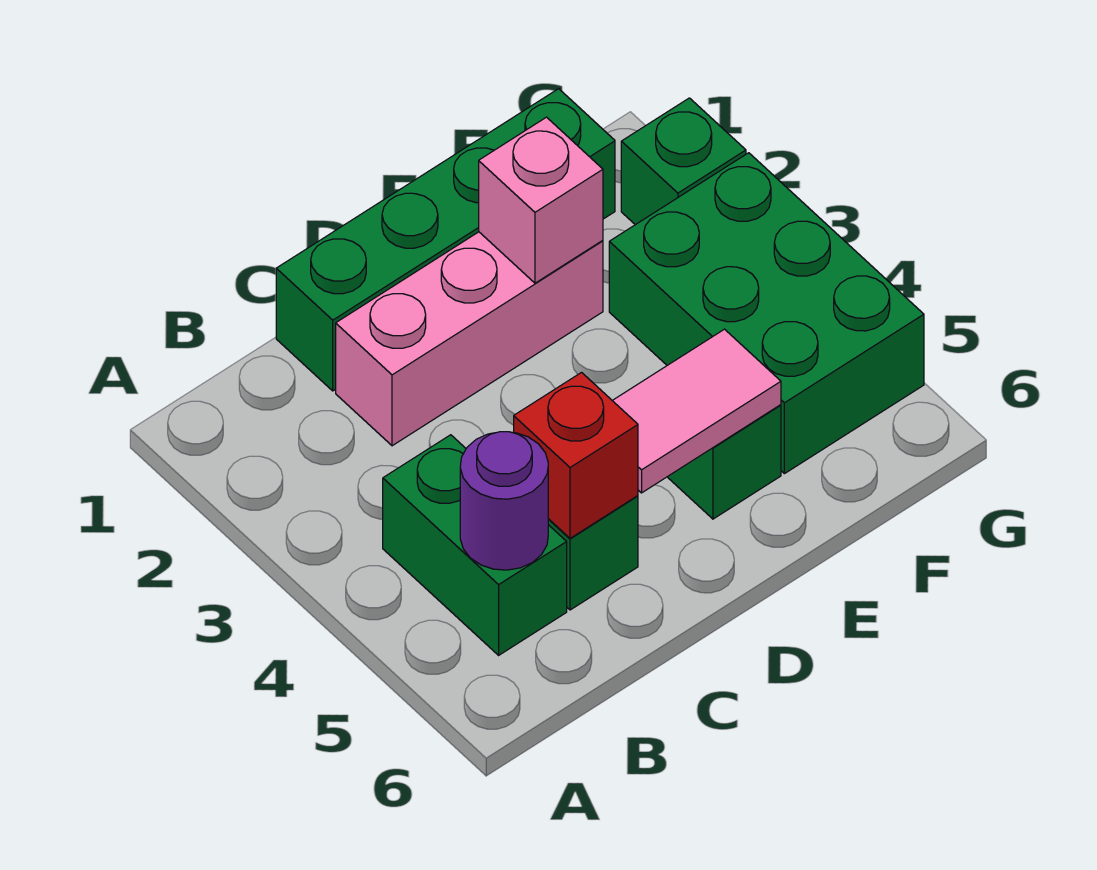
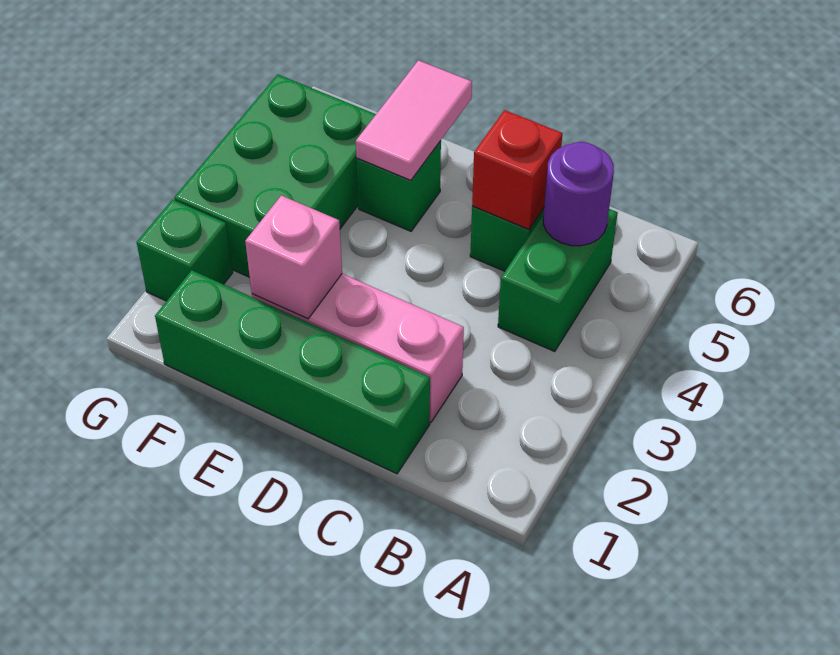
pink 1x2 tile [613,329,781,493] -> pink 1x2 tile turned to [356,60,472,180]

